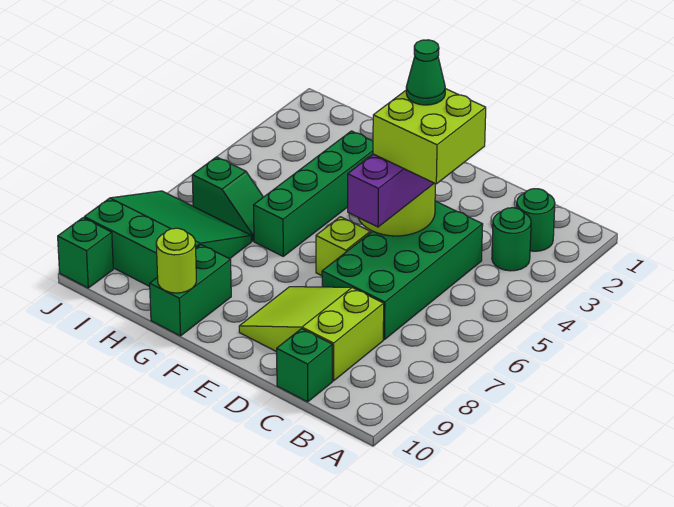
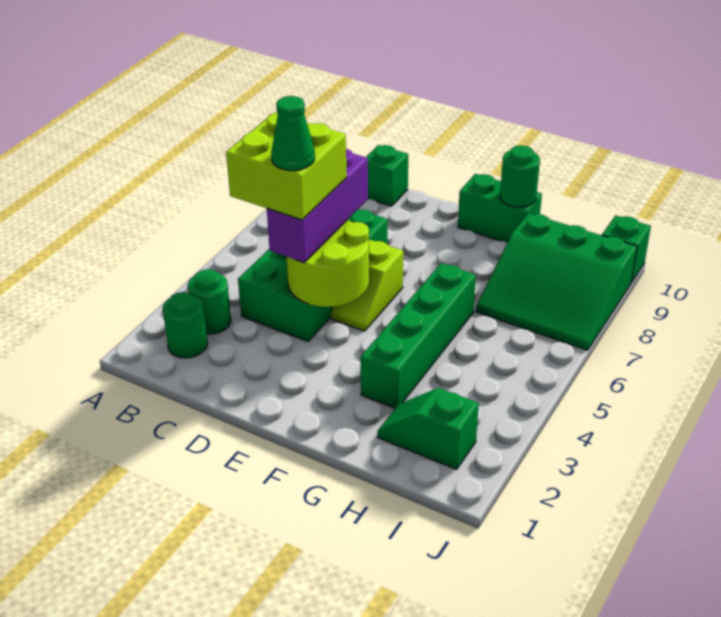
lime 2x3 slope [239,287,384,381] -> none
green 1x2 brick [150,245,231,336] -> green 1x2 brick turned to [458,174,542,243]
lime 1x1 round brick [156,228,196,293] -> green 1x1 round brick [500,145,540,207]
green 1x2 slope [192,157,263,241] -> green 1x2 slope moved to [378,388,479,469]

